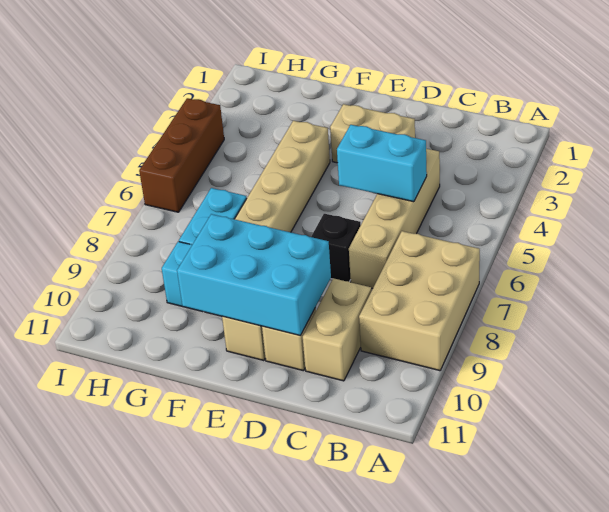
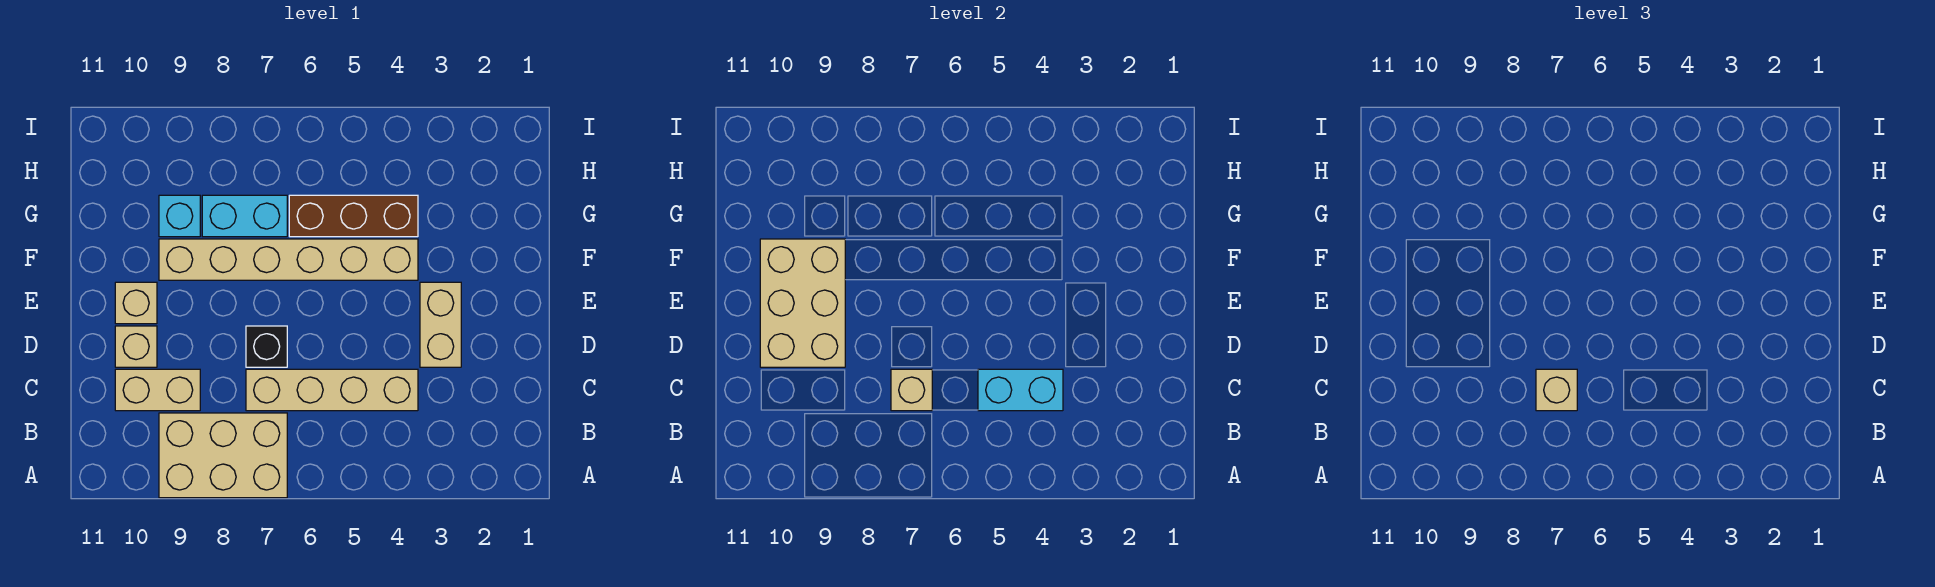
cyan 1x2 brick [337,125,427,202] -> cyan 1x2 brick turned to [978,369,1063,411]
none -> tan 1x1 brick [891,369,932,411]
none -> tan 1x1 brick [1536,369,1577,411]
cyan 2x3 brick [177,214,331,336] -> tan 2x3 brick [760,239,845,367]
brown 1x3 brick [139,98,224,212] -> brown 1x3 brick moved to [289,195,418,237]

